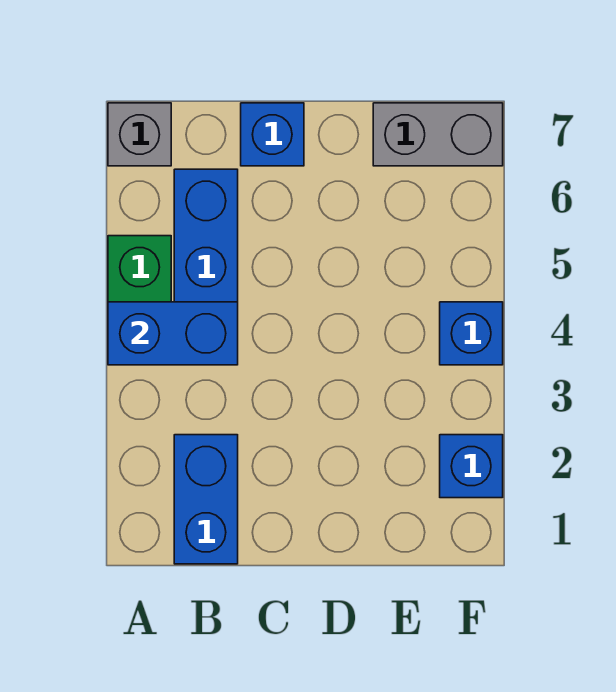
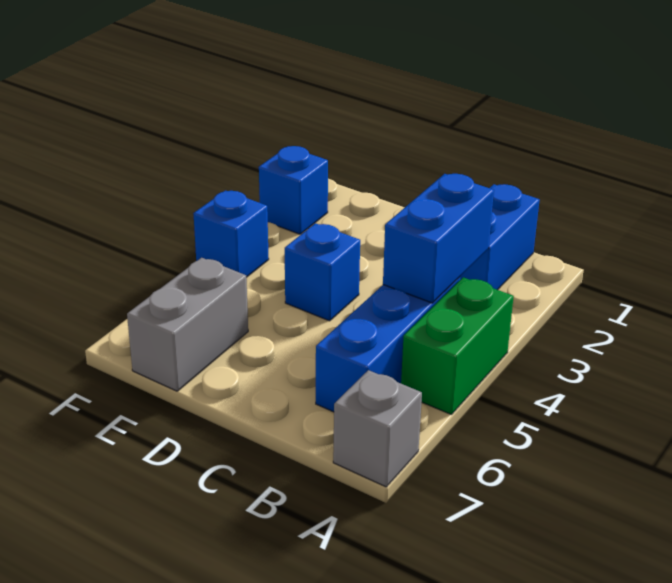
blue 1x2 brick [108,302,238,365] -> blue 1x2 brick turned to [383,174,494,303]
blue 1x1 brick [241,103,304,166] -> blue 1x1 brick moved to [285,223,360,321]
grey 1x2 brick [373,103,503,166] -> grey 1x2 brick turned to [127,258,248,391]

